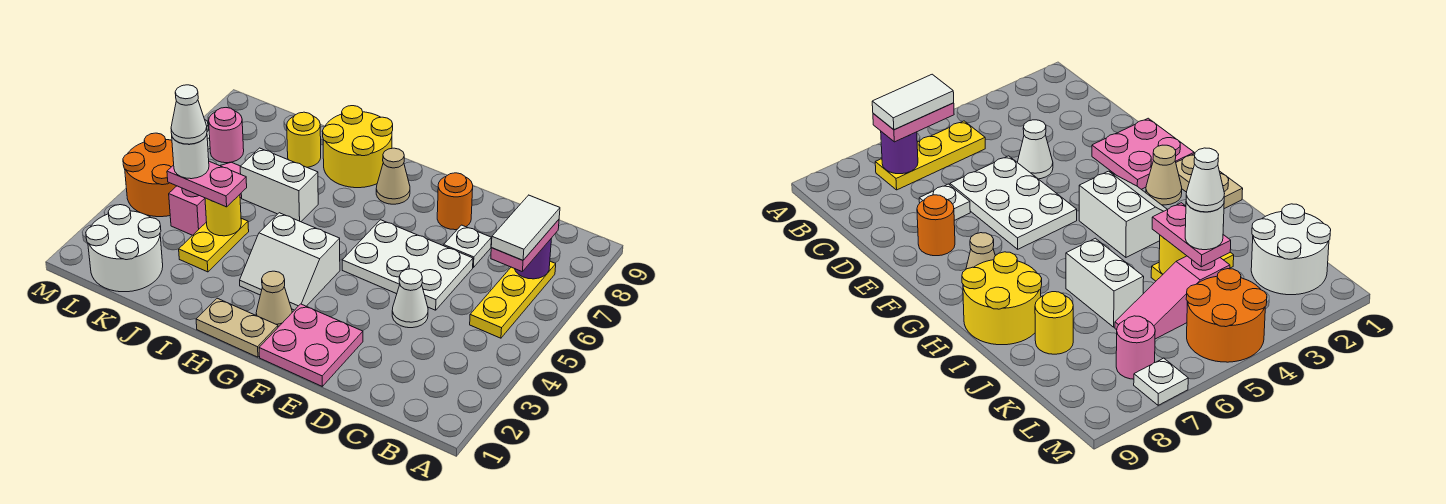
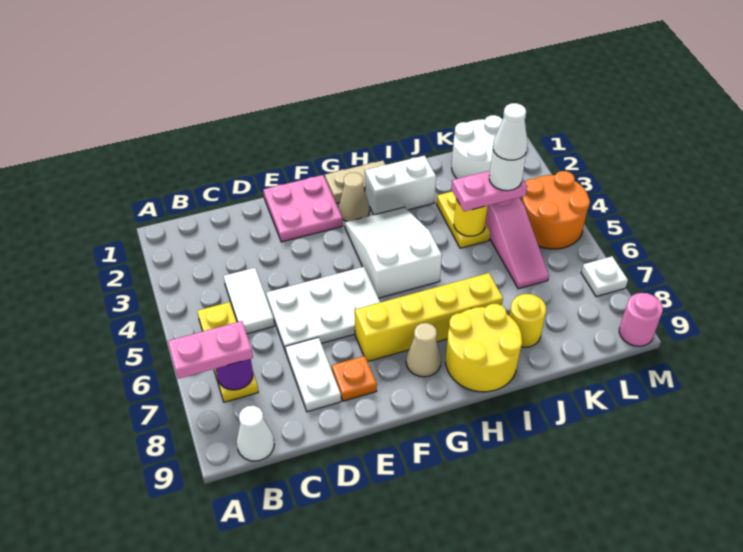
pink 1x2 plate [491,220,559,271] -> pink 1x2 plate turned to [168,321,253,379]
white 1x2 tile [491,195,560,260] -> white 1x2 tile moved to [224,268,274,334]
white 1x1 cone [392,269,428,328] -> white 1x1 cone moved to [237,406,274,461]
white 1x1 plate [444,225,491,267] -> white 1x2 plate [286,337,341,412]
orange 1x1 round brick [437,173,473,230] -> orange 1x1 plate [332,356,377,401]
none -> yellow 1x4 brick [355,273,503,361]
white 2x2 slope [240,213,340,310] -> white 2x3 slope [345,207,442,298]
white 1x2 brick [240,148,318,222] -> white 1x2 brick moved to [365,156,436,215]
pink 1x1 round brick [208,108,244,163] -> pink 1x1 round brick moved to [619,293,663,346]

